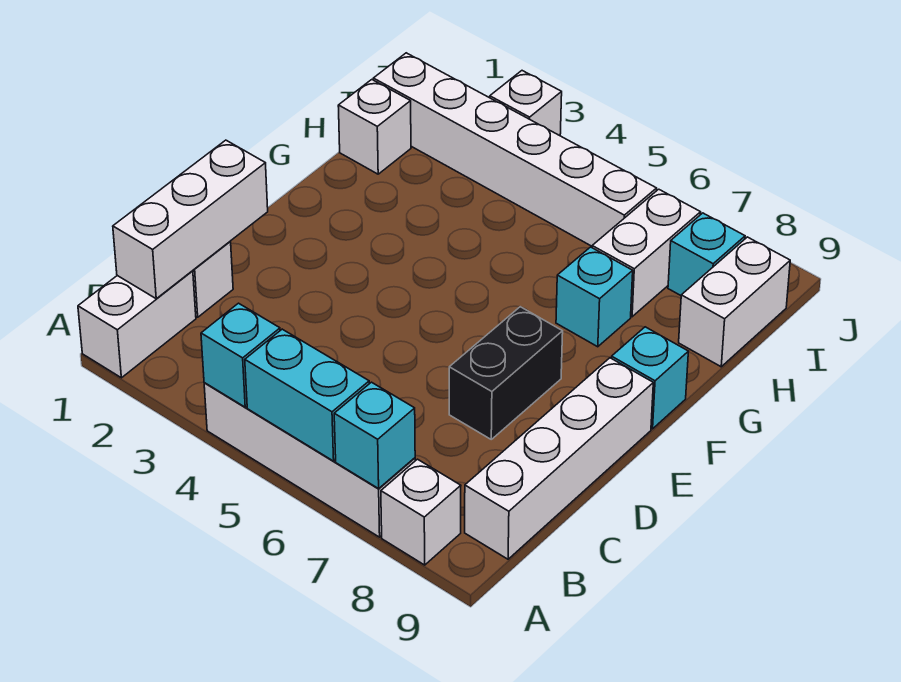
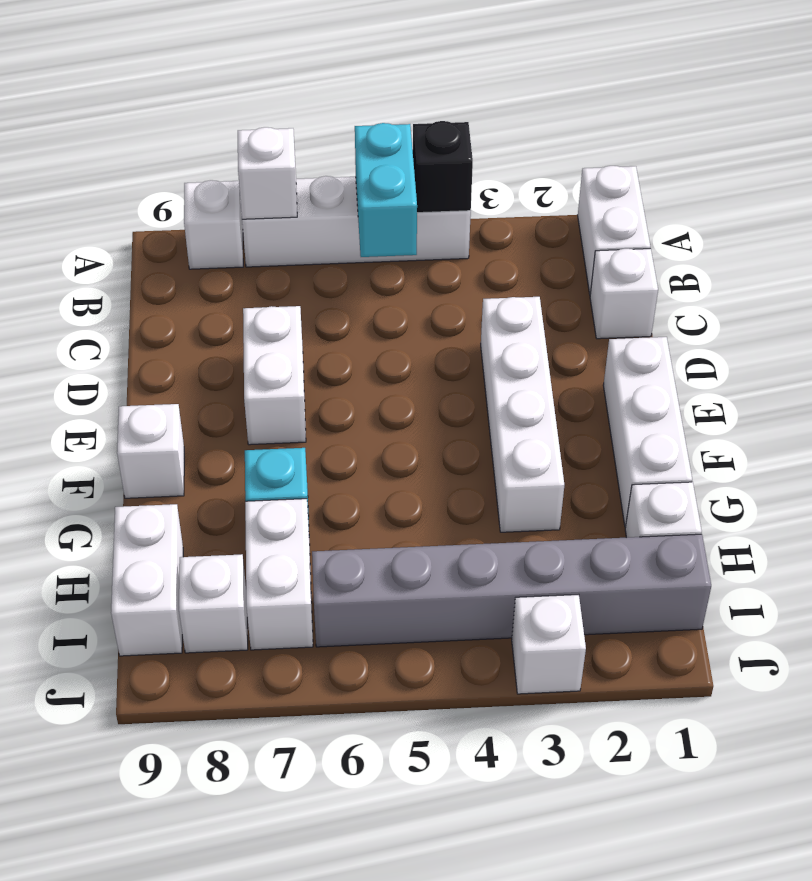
cyan 1x1 brick [201,303,280,407] -> black 1x1 brick [413,121,473,213]
cyan 1x2 brick [245,329,369,461] -> cyan 1x2 brick turned to [355,123,417,257]
cyan 1x1 brick [334,382,415,489] -> white 1x1 brick [238,127,297,219]
white 1x3 brick [113,140,268,299] -> white 1x3 brick moved to [603,337,692,527]
white 1x4 brick [465,358,653,559] -> white 1x4 brick moved to [481,297,564,532]
black 1x2 brick [449,307,563,439] -> white 1x2 brick [243,306,306,445]
cyan 1x1 brick [612,327,688,429] -> white 1x1 brick [117,404,184,498]
white 1x6 brick [373,53,657,246] -> grey 1x6 brick [312,534,711,647]
cyan 1x1 brick [668,213,745,295] -> white 1x1 brick [179,554,248,653]

